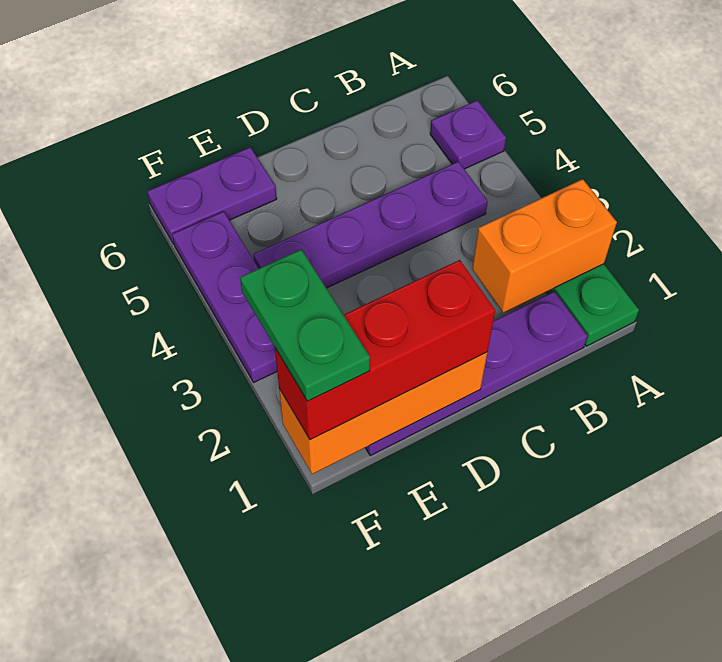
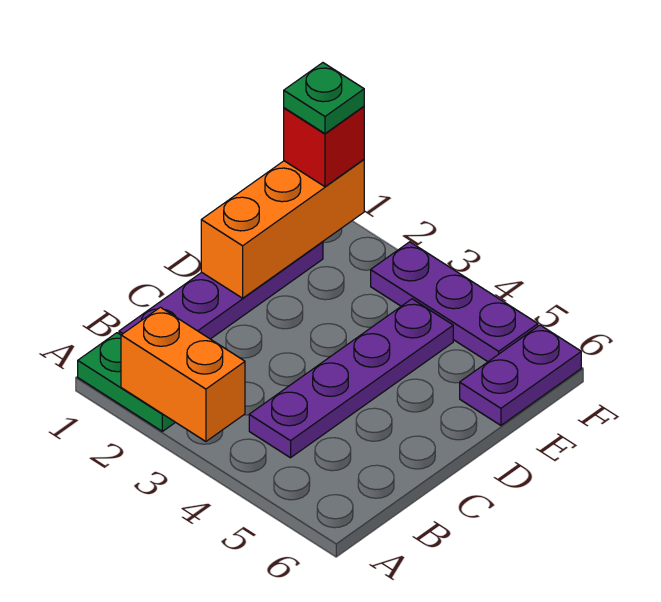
orange 1x2 brick [472,179,617,313] -> orange 1x2 brick turned to [121,307,245,441]
purple 1x1 plate [430,100,506,169] -> none
red 1x3 brick [275,260,495,440] -> red 1x1 brick [284,106,364,187]
green 1x2 plate [240,249,370,401] -> green 1x1 plate [284,63,364,134]

